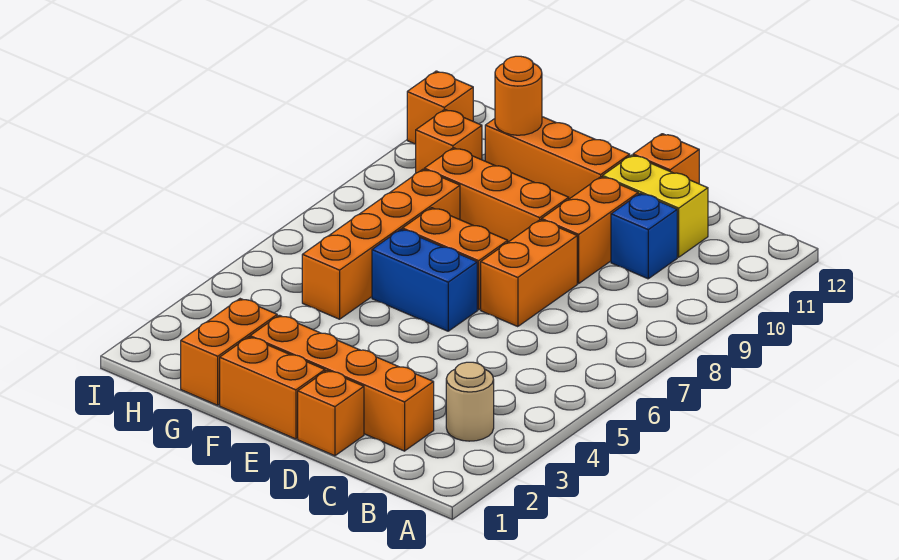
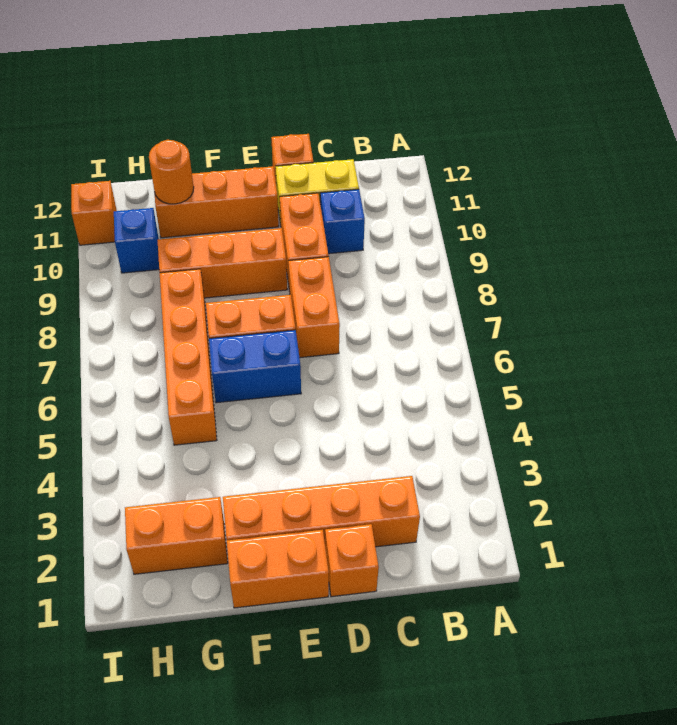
tan 1x1 round brick [446,362,494,441] -> none
orange 1x2 brick [181,299,277,405] -> orange 1x2 brick turned to [125,497,228,574]
orange 1x1 brick [416,109,482,173] -> blue 1x1 brick [114,208,159,273]

